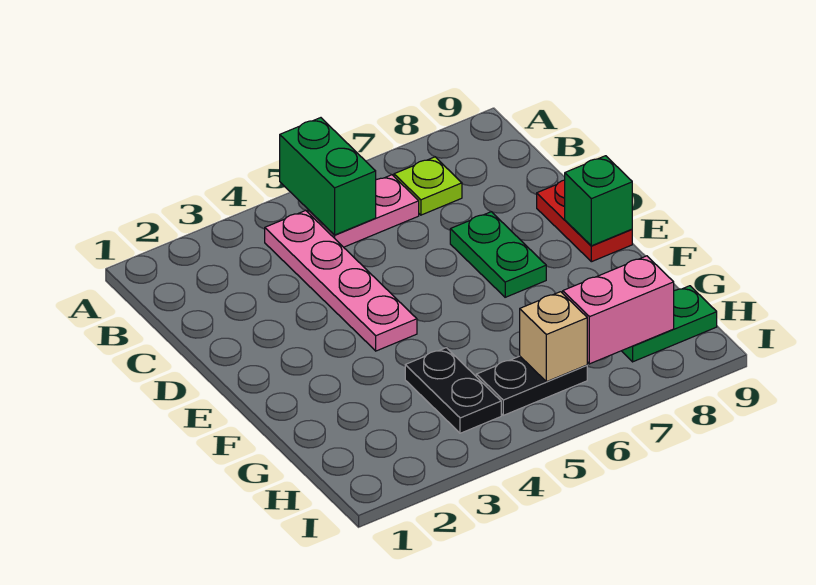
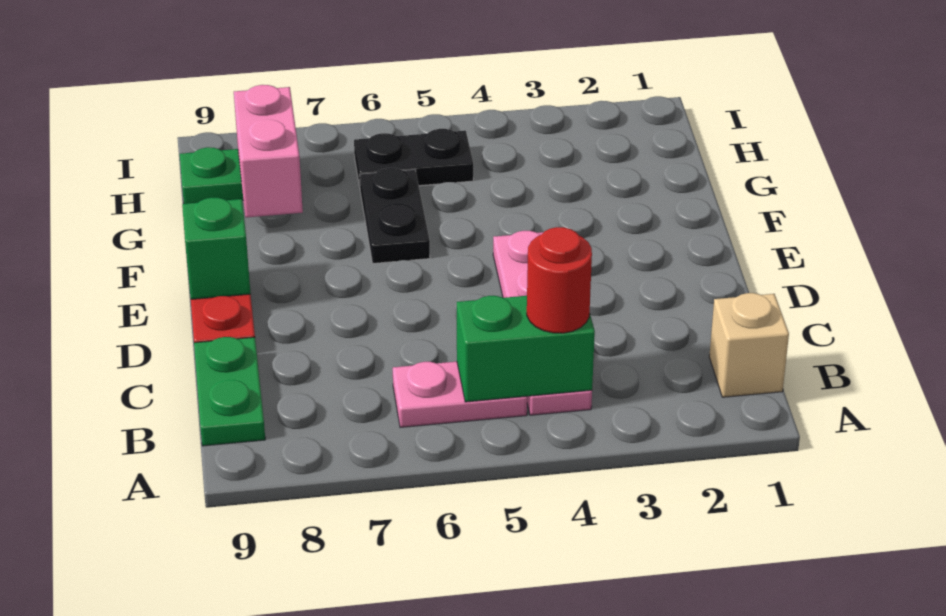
green 1x2 brick [280,118,376,235] -> green 1x2 brick turned to [457,296,595,402]
none -> red 1x1 round brick [527,227,592,333]
lime 1x1 plate [394,157,462,215] -> none
green 1x2 plate [450,212,546,297] -> green 1x2 plate moved to [194,337,265,446]
black 1x2 plate [405,348,501,433] -> black 1x2 plate moved to [360,168,430,263]
tan 1x1 brick [520,292,587,382] -> tan 1x1 brick moved to [709,293,789,397]
pink 1x2 brick [563,256,674,364] -> pink 1x2 brick turned to [234,85,303,217]

